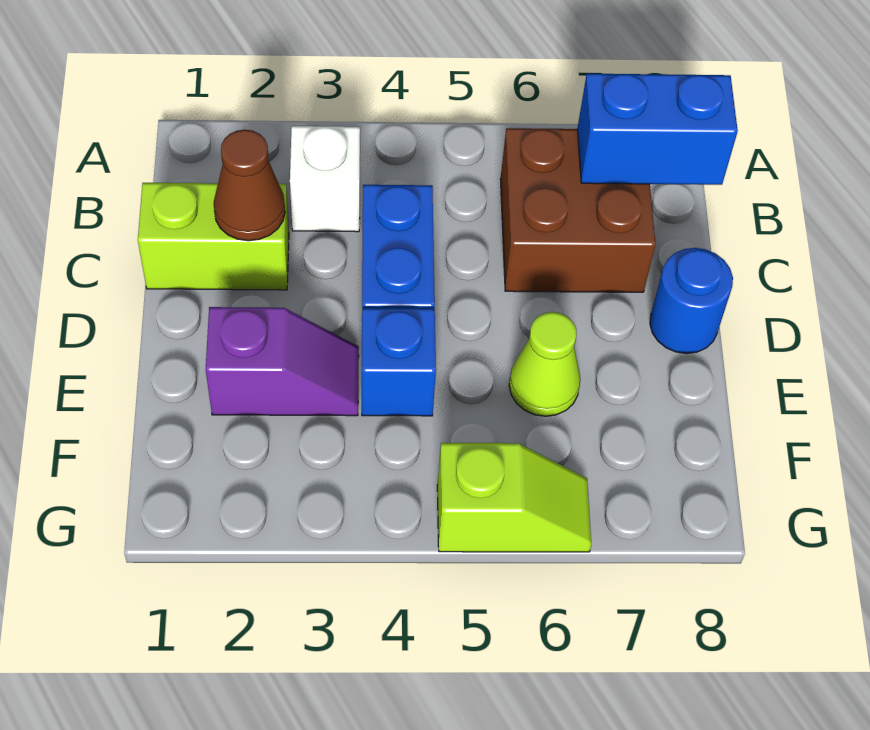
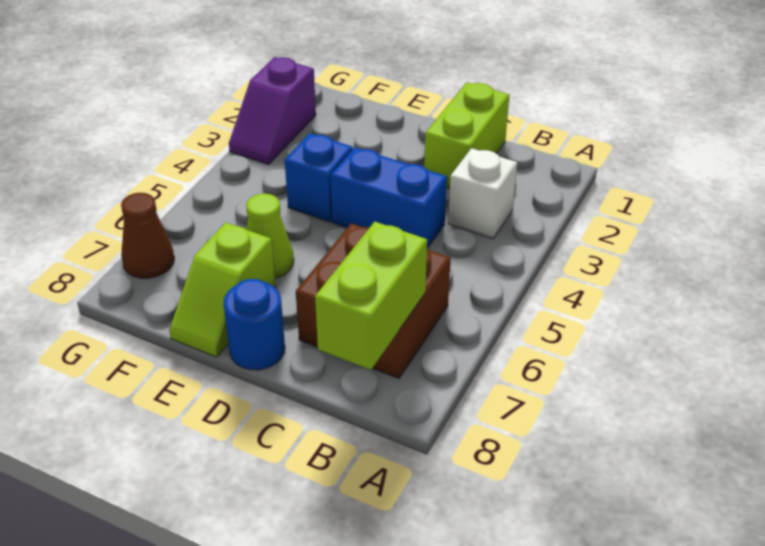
blue 1x2 brick [577,74,738,185] -> lime 1x2 brick [315,222,427,370]
brown 1x1 cone [214,130,285,241] -> brown 1x1 cone moved to [121,193,174,278]
purple 1x2 slope [206,307,359,416] -> purple 1x2 slope moved to [229,57,316,165]
lime 1x2 slope [437,443,591,552] -> lime 1x2 slope moved to [169,222,276,357]

